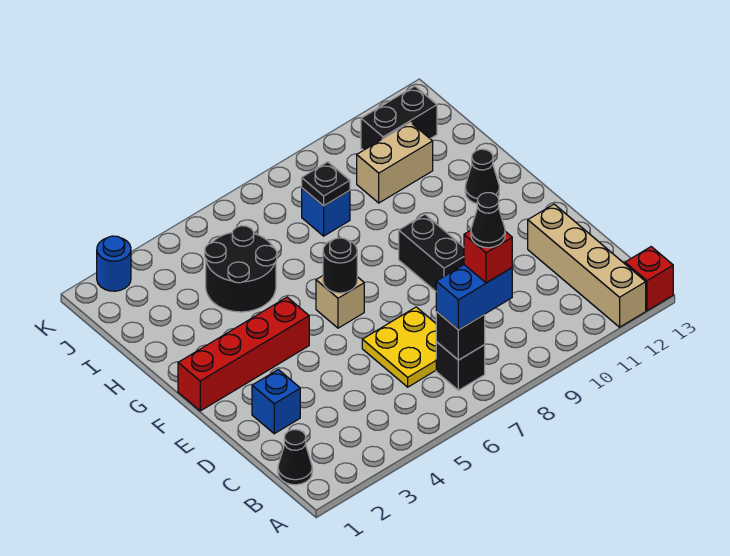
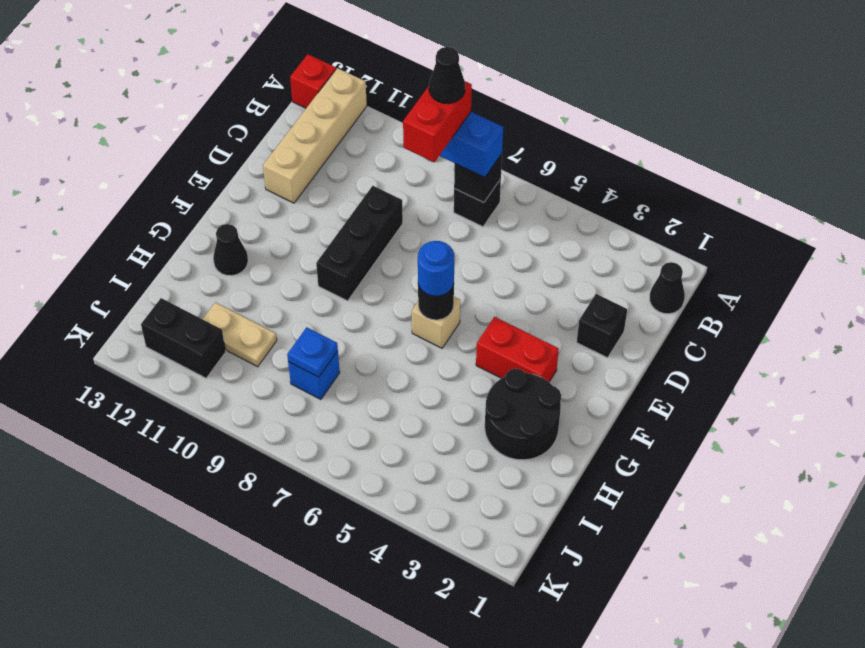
red 1x1 brick [464,230,512,283] -> red 1x2 brick [403,81,472,162]
yellow 2x2 plate [362,307,436,387] -> none
blue 1x1 brick [252,370,300,434] -> black 1x1 brick [577,294,627,358]
black 1x2 brick [399,215,464,291] -> black 1x3 brick [316,186,403,301]
red 1x4 brick [178,297,309,411] -> red 1x2 brick [476,317,559,382]
black 2x2 round brick [205,226,277,312] -> black 2x2 round brick moved to [485,369,561,460]
black 1x1 plate [302,162,350,206] -> blue 1x1 plate [287,327,338,377]
tan 1x2 brick [357,122,433,203] -> tan 1x2 plate [203,302,277,367]
blue 1x1 round brick [97,236,131,291] -> blue 1x1 round brick moved to [418,241,454,296]

